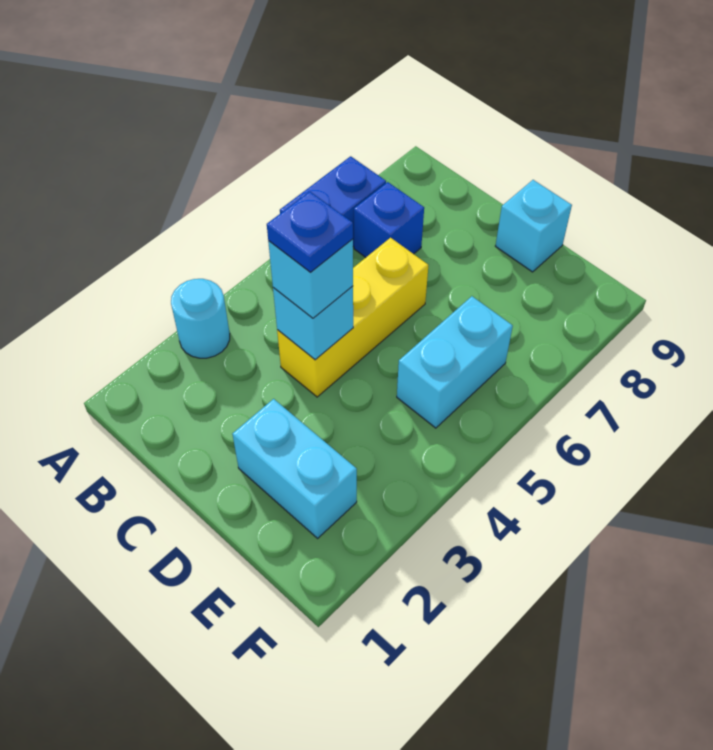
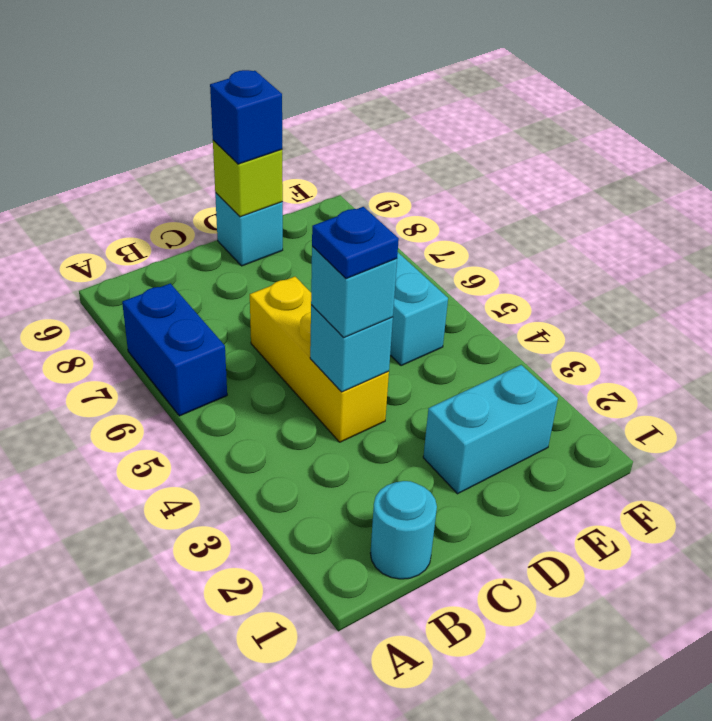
cyan 1x1 round brick [171,279,230,358] -> cyan 1x1 round brick moved to [370,481,437,579]
blue 1x1 brick [354,182,424,257] -> blue 1x1 brick moved to [210,70,282,164]
none -> lime 1x1 brick [213,140,283,217]

